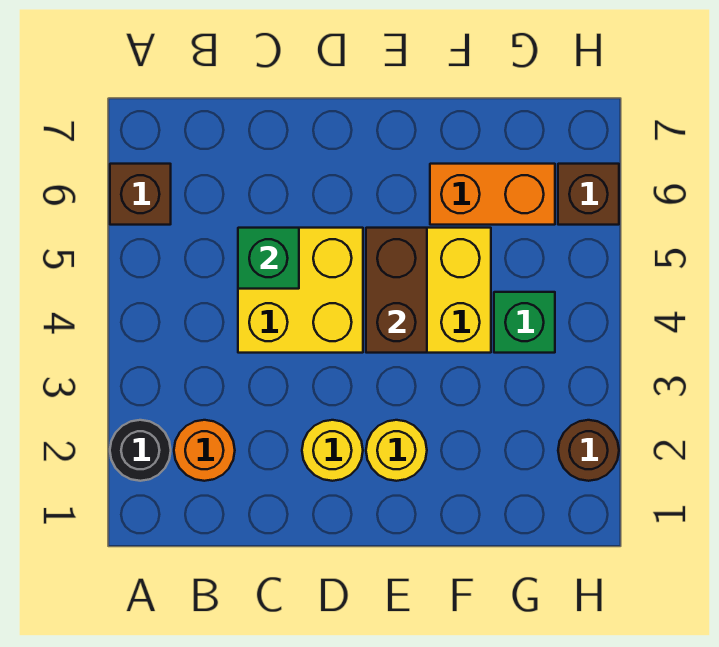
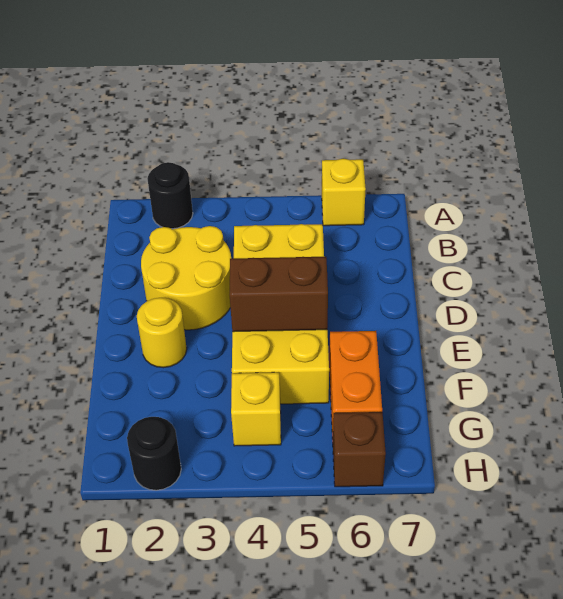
brown 1x1 brick [110,164,171,225] -> yellow 1x1 brick [322,159,366,226]
orange 1x1 round brick [174,420,235,481] -> none
green 1x1 brick [238,228,299,289] -> none
yellow 1x1 round brick [302,420,363,481] -> yellow 2x2 round brick [141,226,231,330]
green 1x1 brick [494,292,555,353] -> yellow 1x1 brick [231,372,281,446]
brown 1x1 round brick [558,420,619,481] -> black 1x1 round brick [127,417,181,490]

